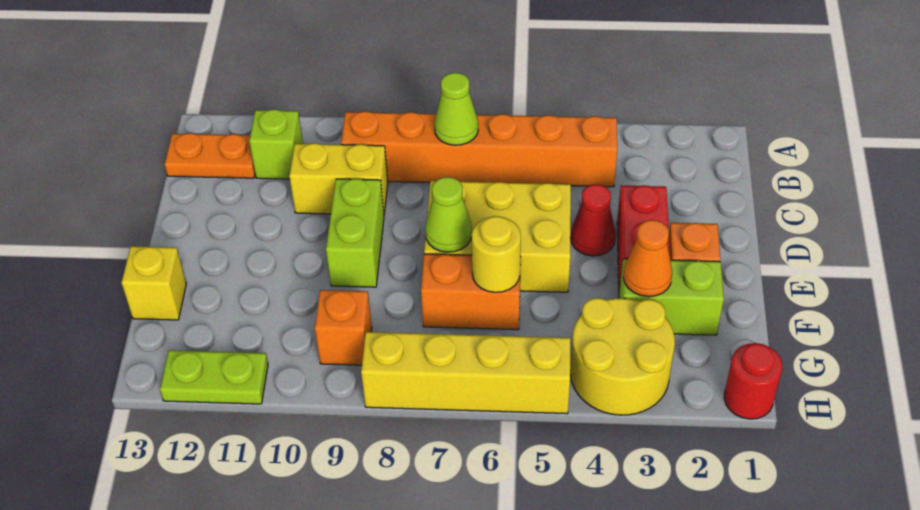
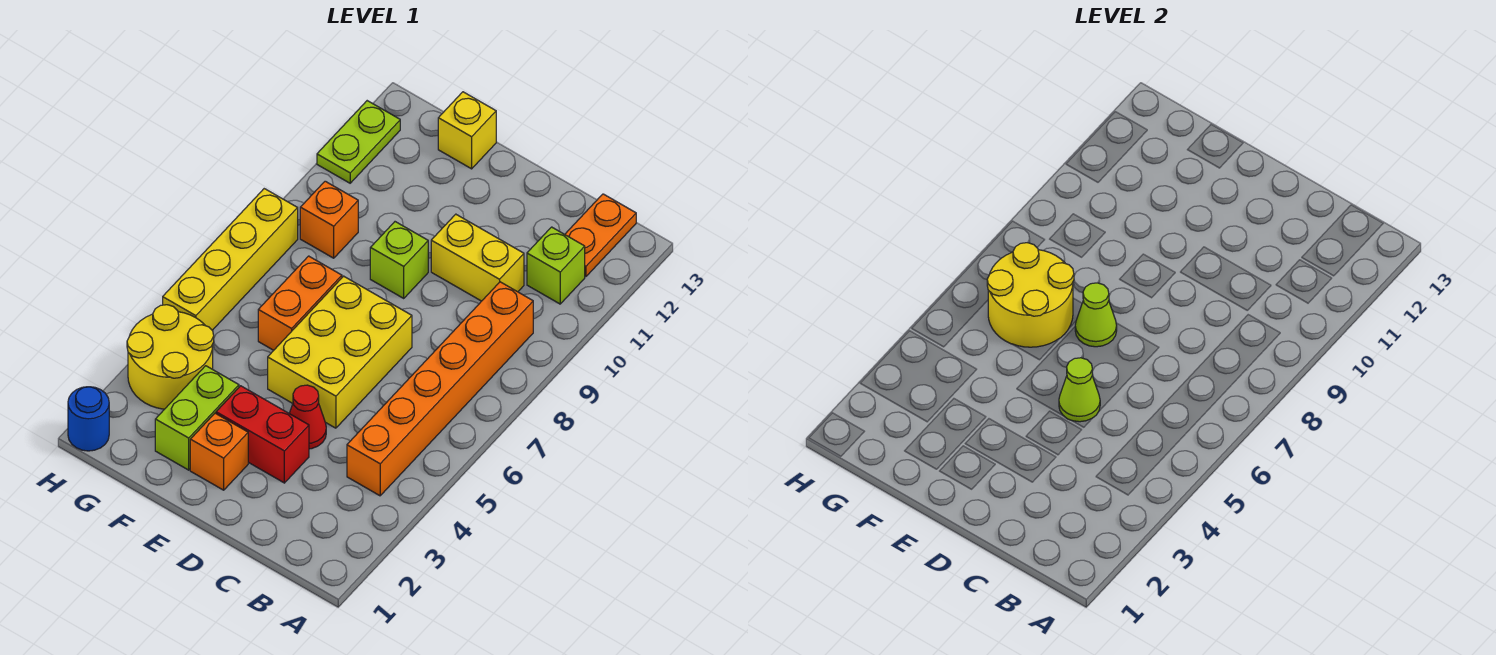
lime 1x1 cone [434,73,478,145] -> lime 1x1 cone moved to [1059,358,1100,422]
yellow 1x2 brick [289,143,388,214] -> yellow 1x2 brick turned to [431,214,524,301]
lime 1x2 brick [326,179,384,287] -> lime 1x1 brick [370,222,428,298]
orange 1x1 cone [623,220,672,297] -> none
yellow 1x1 round brick [472,216,521,292] -> yellow 2x2 round brick [987,243,1074,347]
red 1x1 round brick [724,343,782,419] -> blue 1x1 round brick [68,387,109,451]

